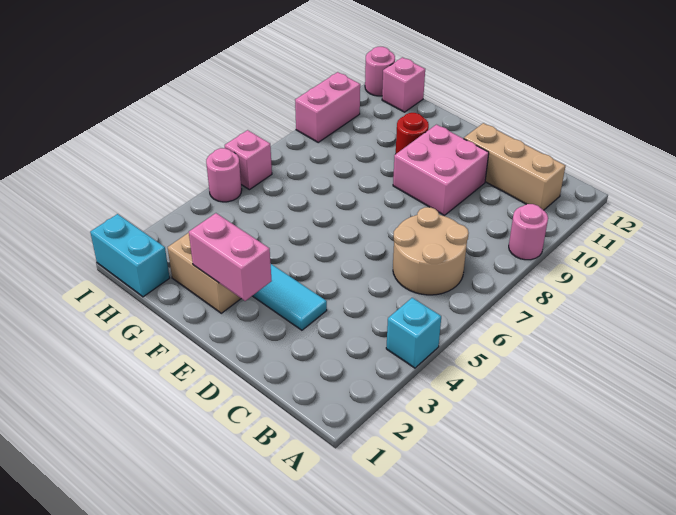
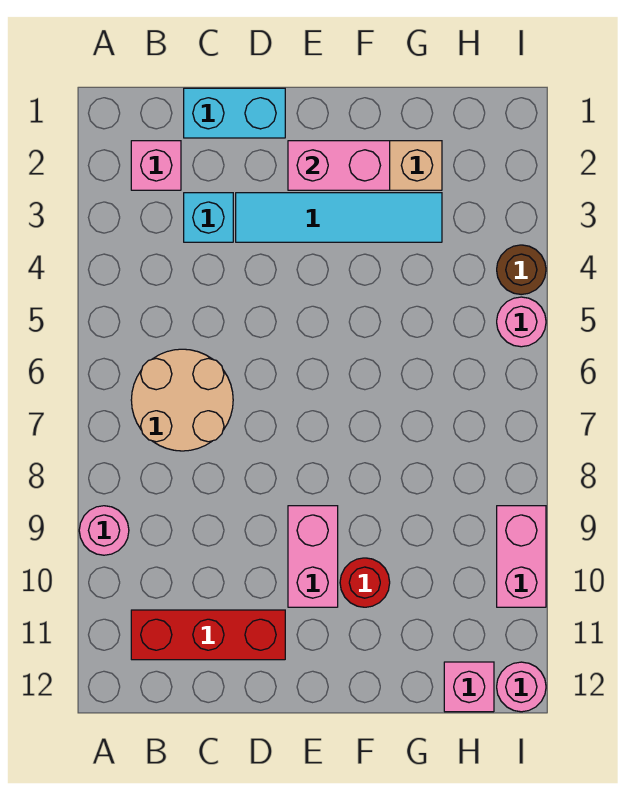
cyan 1x1 brick [386,298,441,368] -> cyan 1x1 brick moved to [184,193,233,242]
tan 1x3 brick [464,123,565,210] -> red 1x3 brick [131,610,285,660]
pink 2x2 brick [393,125,489,215] -> pink 1x2 brick [288,506,338,607]
cyan 1x2 brick [90,214,170,297] -> cyan 1x2 brick moved to [184,88,285,138]
none -> brown 1x1 round brick [497,245,546,295]
pink 1x1 brick [225,130,272,190] -> pink 1x1 brick moved to [131,141,181,190]

